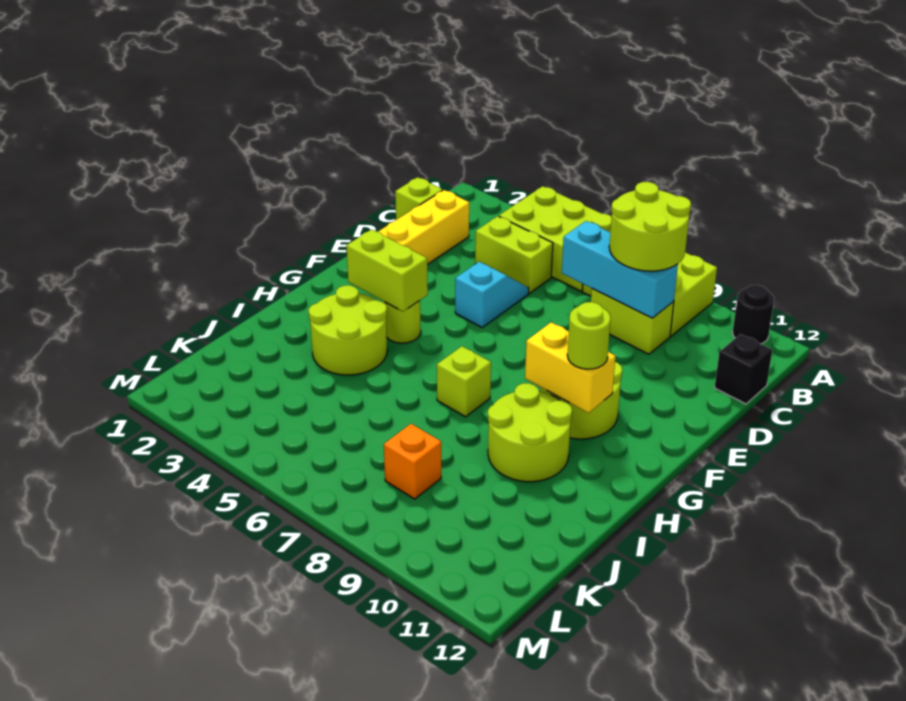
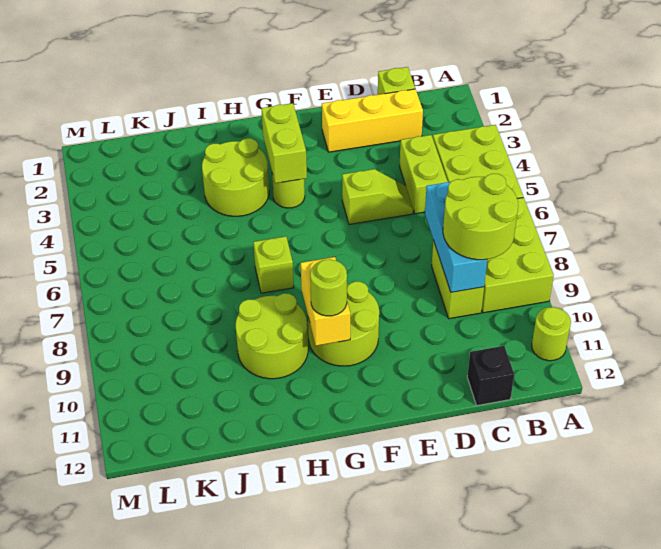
black 1x1 round brick [733,285,774,344] -> lime 1x1 round brick [532,307,571,361]
cyan 1x2 slope [455,262,529,327] -> lime 1x2 slope [342,169,413,225]
orange 1x1 brick [384,424,441,499] -> none

